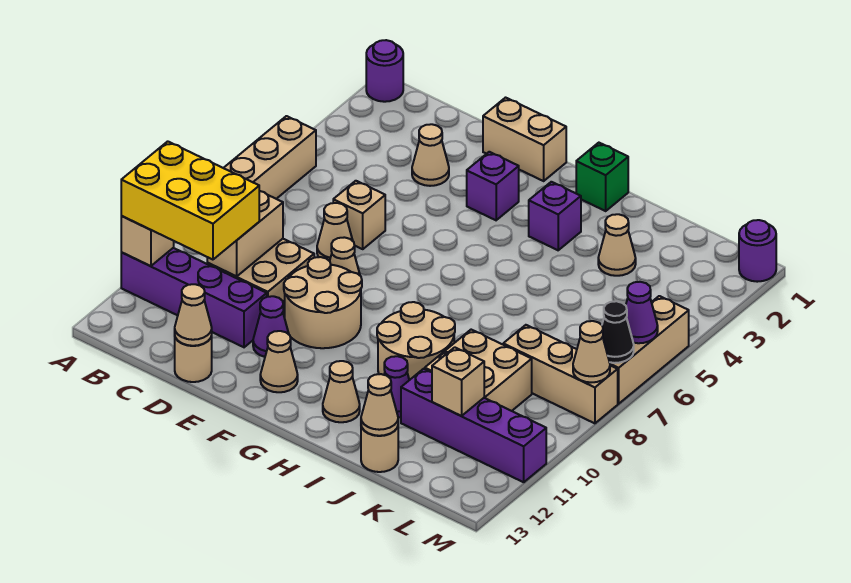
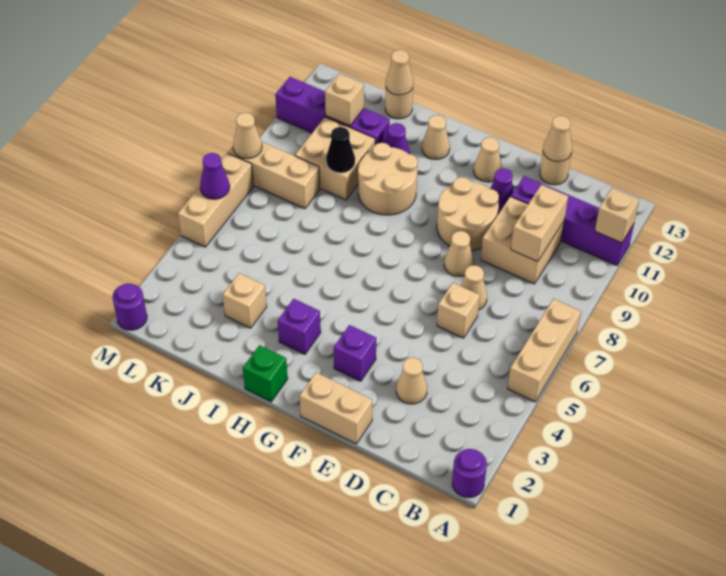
yellow 2x3 brick [121,141,259,260] -> none
tan 1x1 cone [598,214,636,276] -> tan 1x1 brick [223,273,267,328]
black 1x1 cone [602,301,634,363] -> black 1x1 cone moved to [326,127,355,173]

